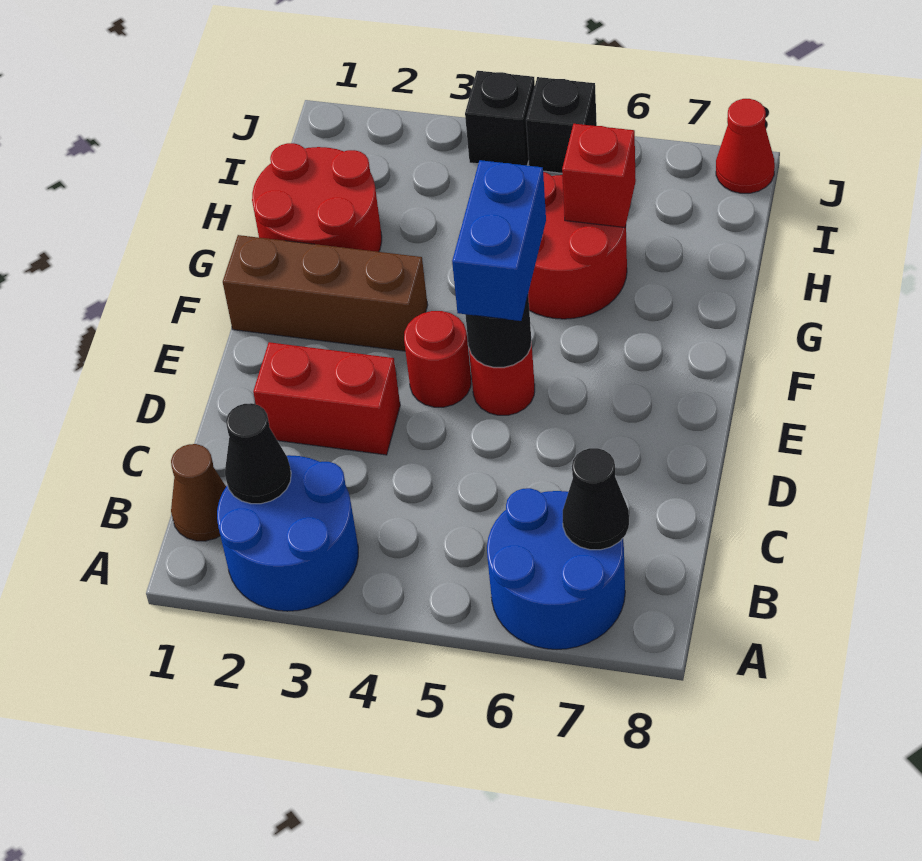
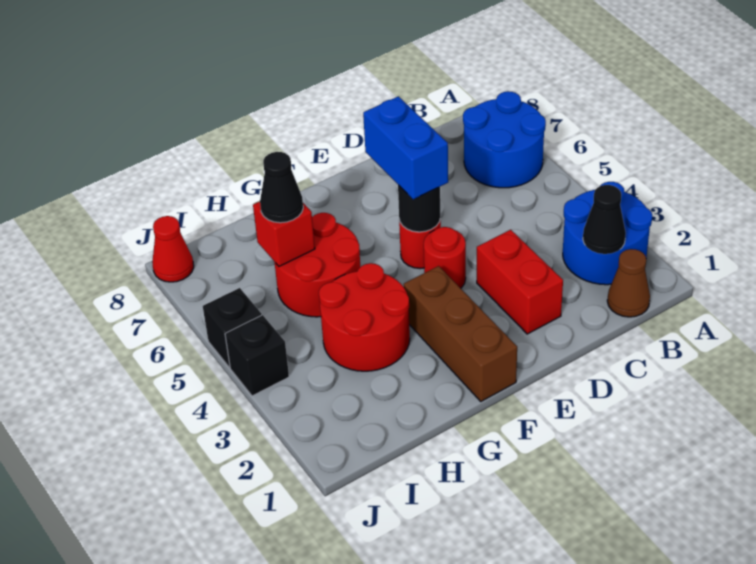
black 1x1 cone [563,448,629,550] -> black 1x1 cone moved to [260,152,303,223]
blue 1x2 brick [452,160,546,321] -> blue 1x2 brick turned to [363,96,448,199]
red 2x2 round brick [252,143,382,252] -> red 2x2 round brick moved to [319,263,410,371]

